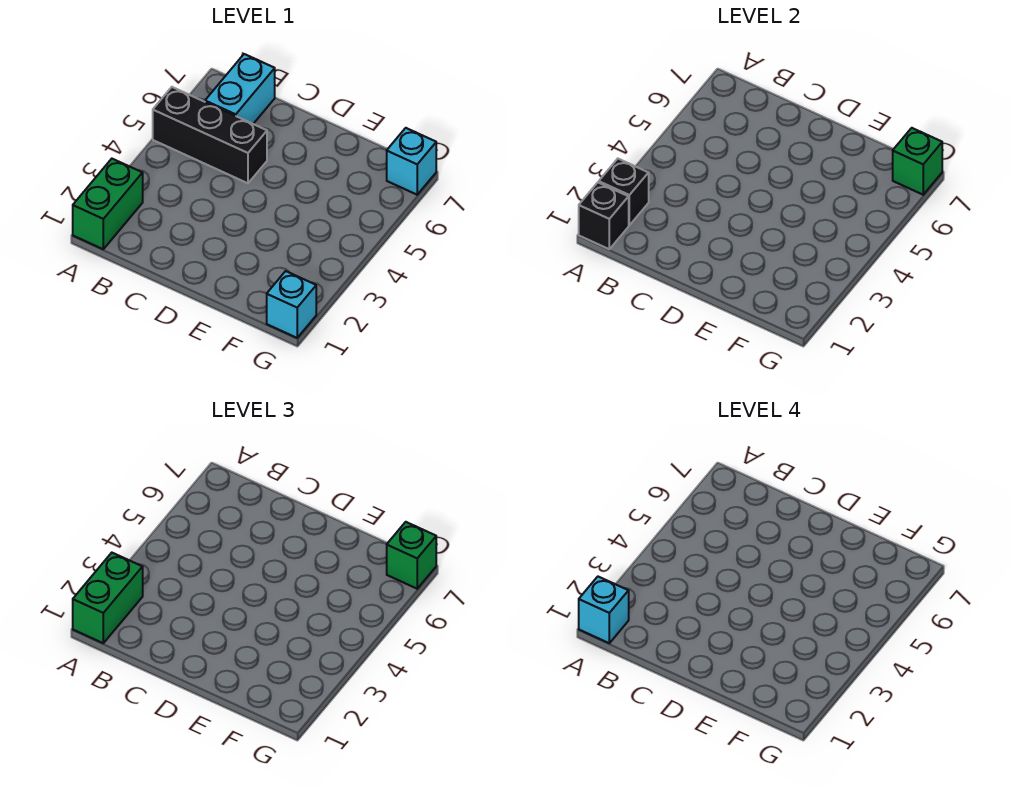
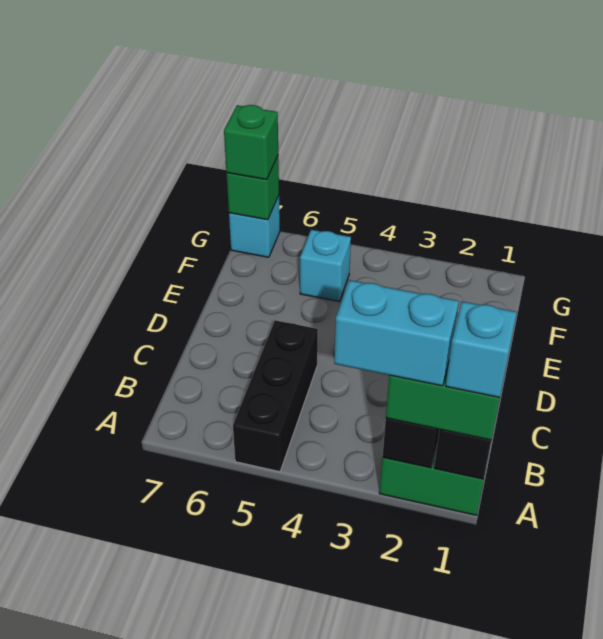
cyan 1x2 brick [205,54,275,124] -> cyan 1x2 brick moved to [334,280,459,386]
cyan 1x1 brick [267,271,316,338] -> cyan 1x1 brick moved to [300,230,351,302]

